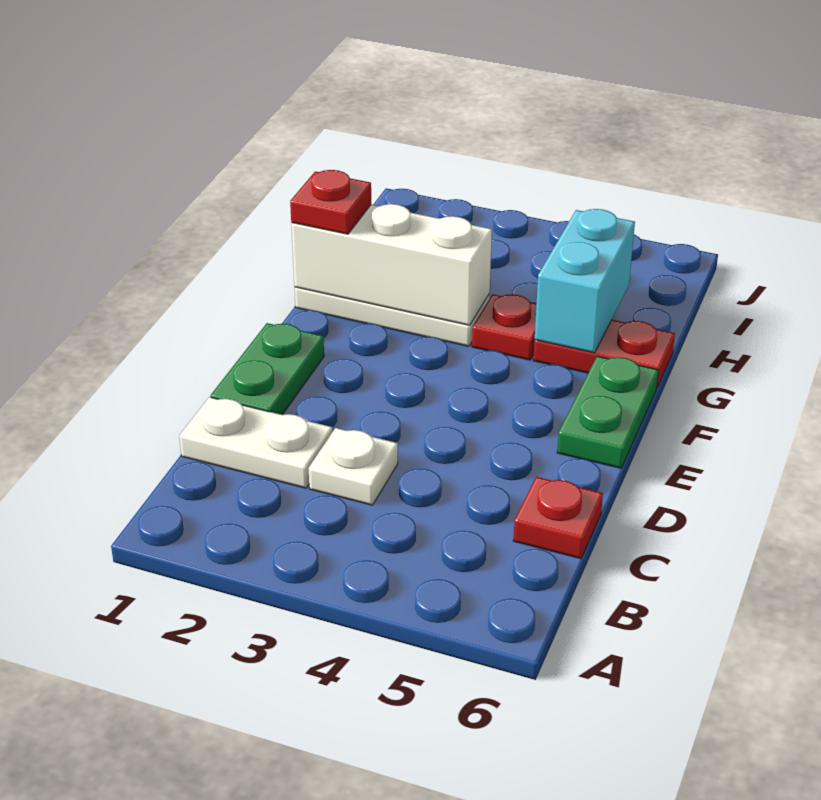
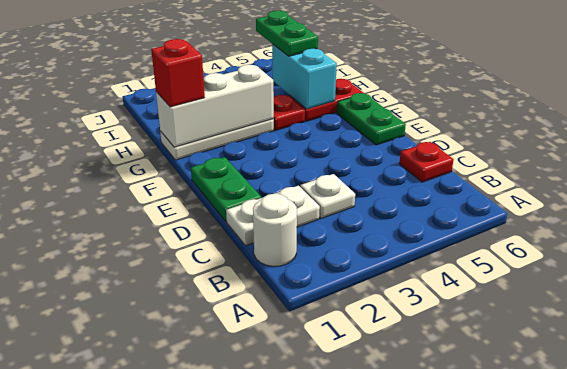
none -> white 1x1 round brick [253,194,297,266]
red 1x1 plate [290,170,371,234] -> red 1x1 brick [151,39,205,107]
none -> green 1x2 plate [256,11,318,56]

